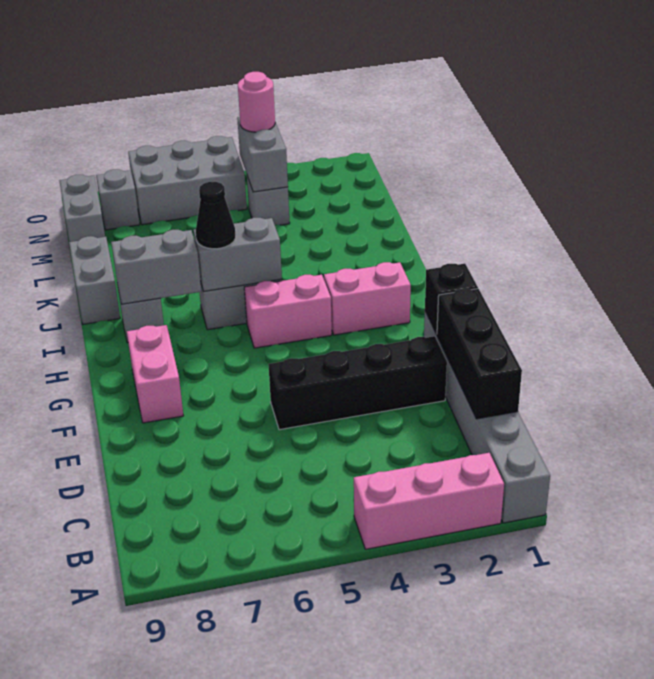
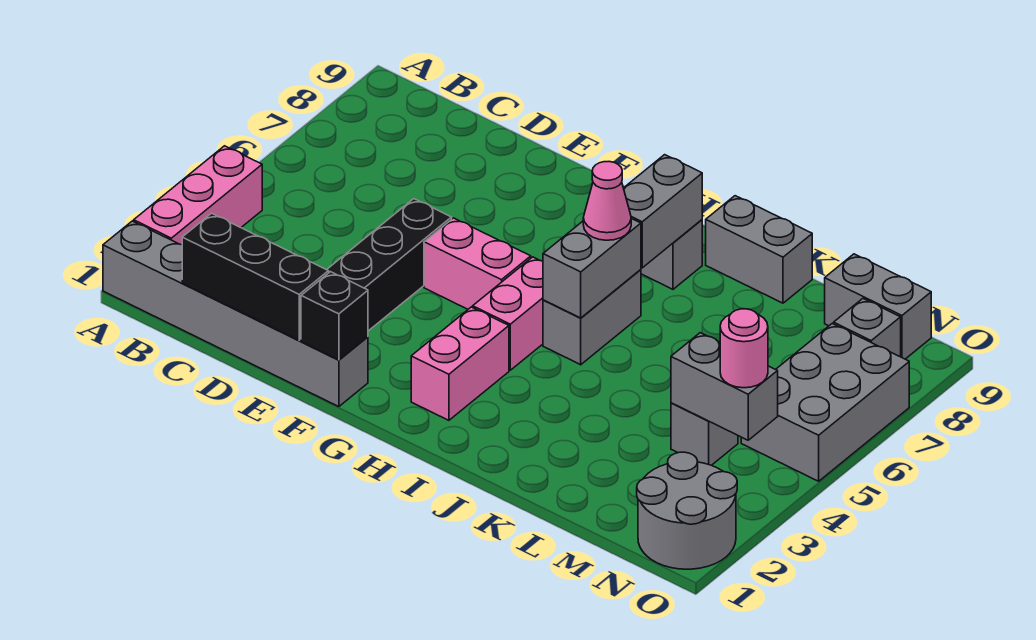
pink 1x2 brick [127,325,183,423] -> pink 1x2 brick moved to [424,218,531,309]
black 1x1 cone [196,182,236,249] -> pink 1x1 cone [583,162,631,240]
none -> grey 2x2 round brick [637,452,737,569]

